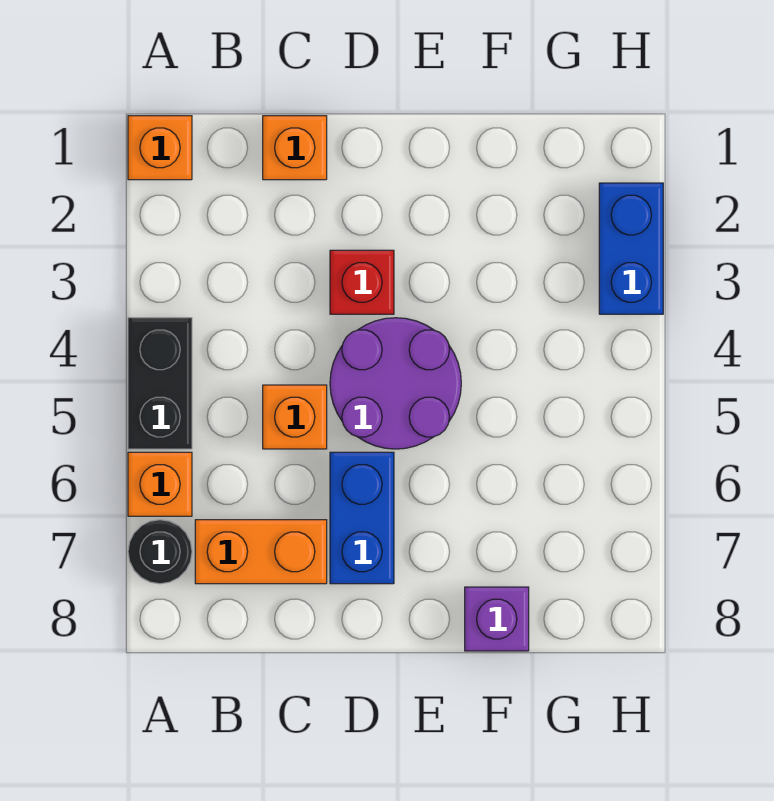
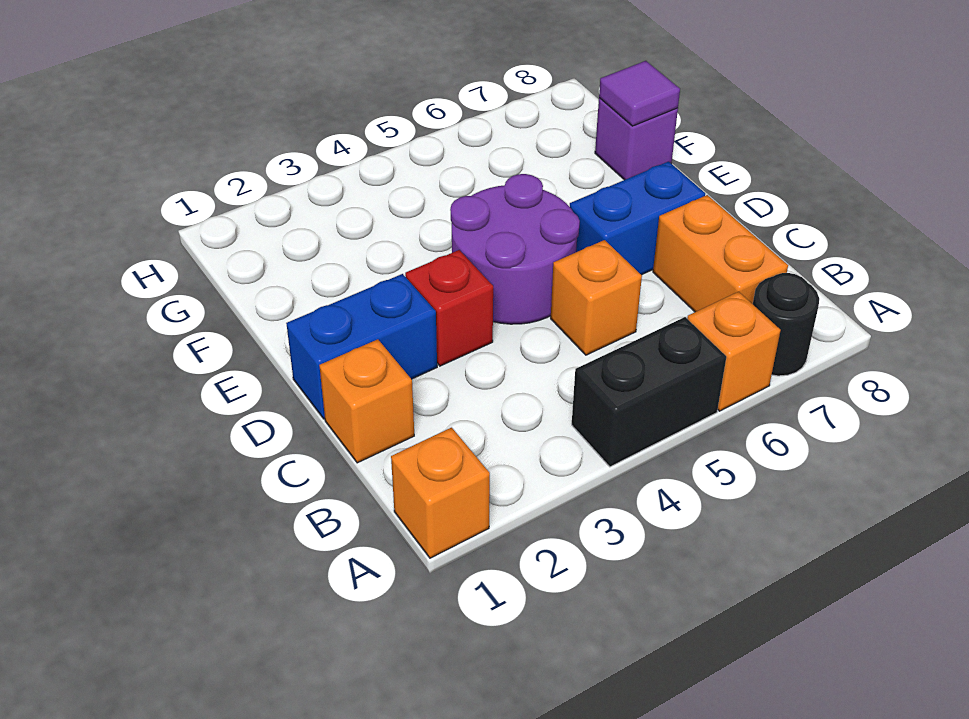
none -> purple 1x1 tile [599,61,680,126]
blue 1x2 brick [599,183,663,314] -> blue 1x2 brick moved to [286,274,437,419]

